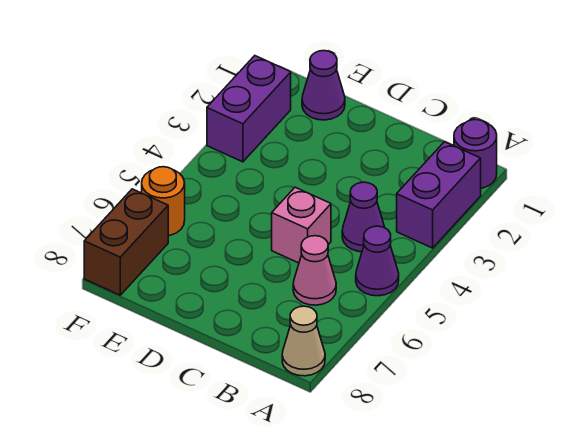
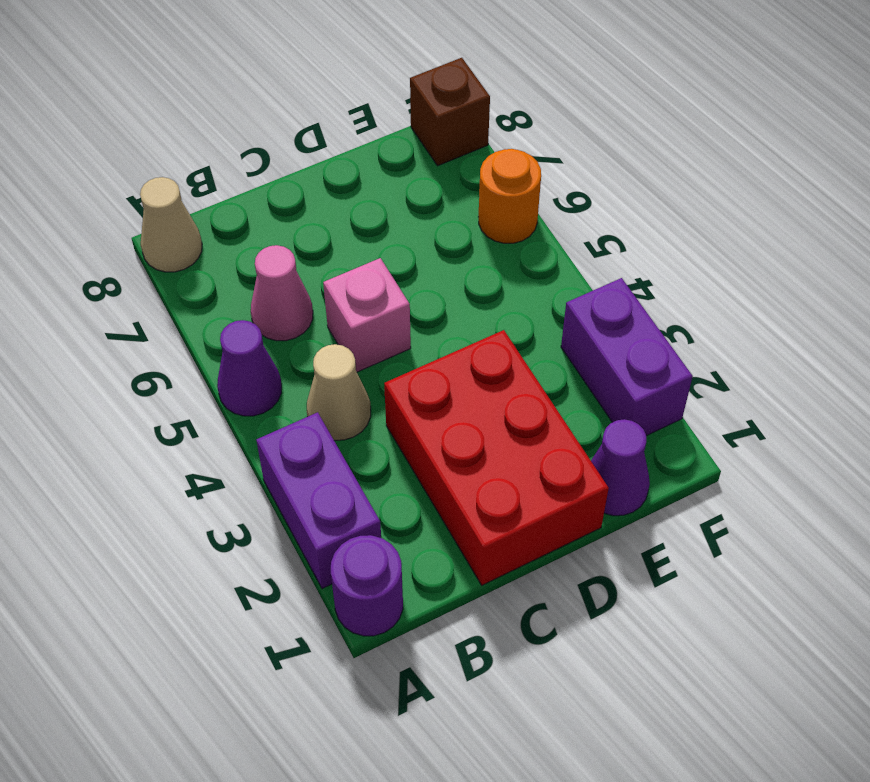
purple 1x1 cone [342,182,385,252] -> tan 1x1 cone [307,344,371,440]
none -> red 2x3 brick [384,330,609,585]
brown 1x2 brick [84,189,168,295] -> brown 1x1 brick [410,58,490,166]

